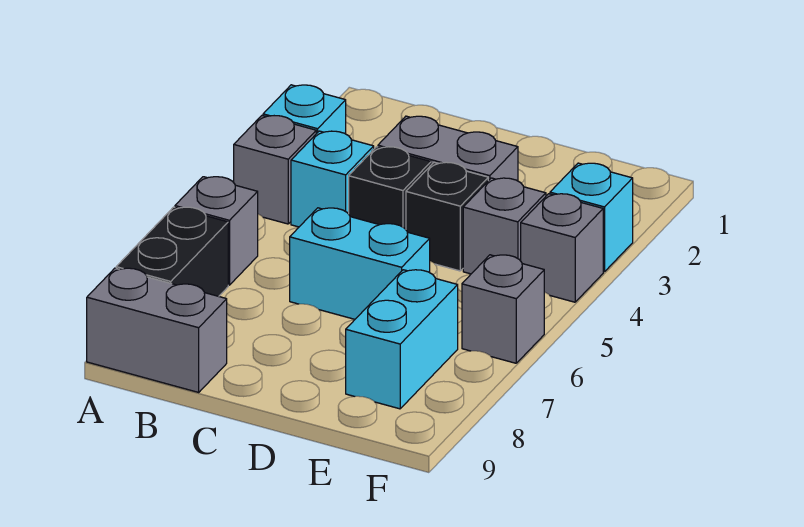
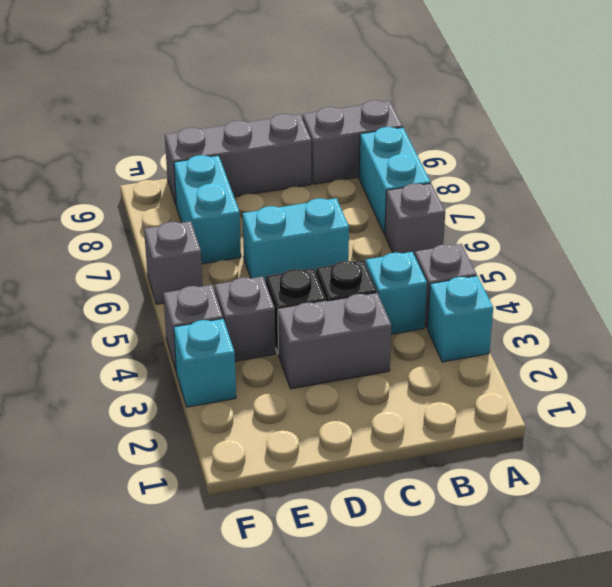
black 1x2 brick [116,207,228,296] -> cyan 1x2 brick [359,127,431,234]
none -> grey 1x3 brick [165,114,311,204]

